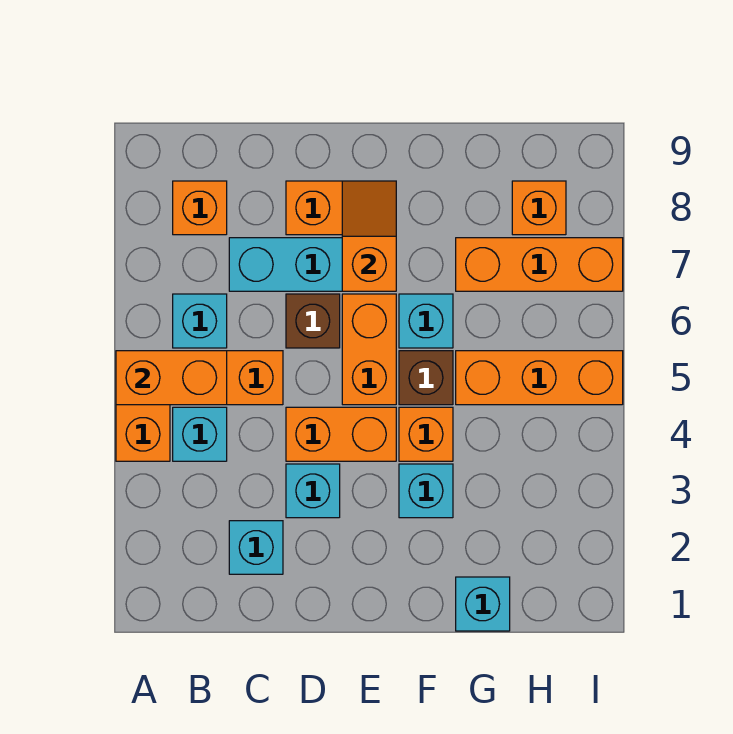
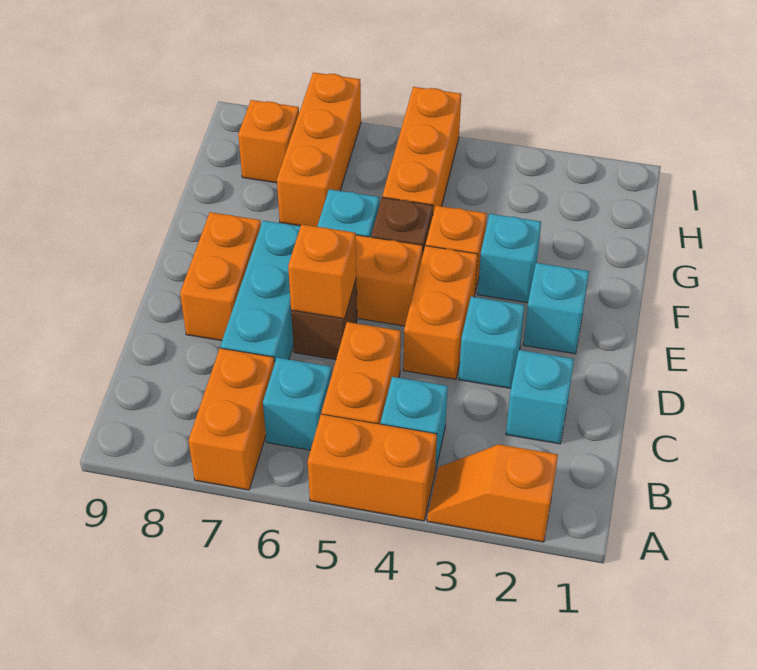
orange 1x2 brick [116,351,227,405] -> orange 1x2 brick moved to [188,348,274,490]
orange 1x1 brick [173,181,227,235] -> orange 1x1 brick moved to [288,224,356,319]
orange 1x2 slope [342,181,396,291] -> orange 1x2 slope moved to [427,445,558,542]
cyan 1x1 brick [456,577,510,631] -> cyan 1x1 brick moved to [523,263,589,354]

